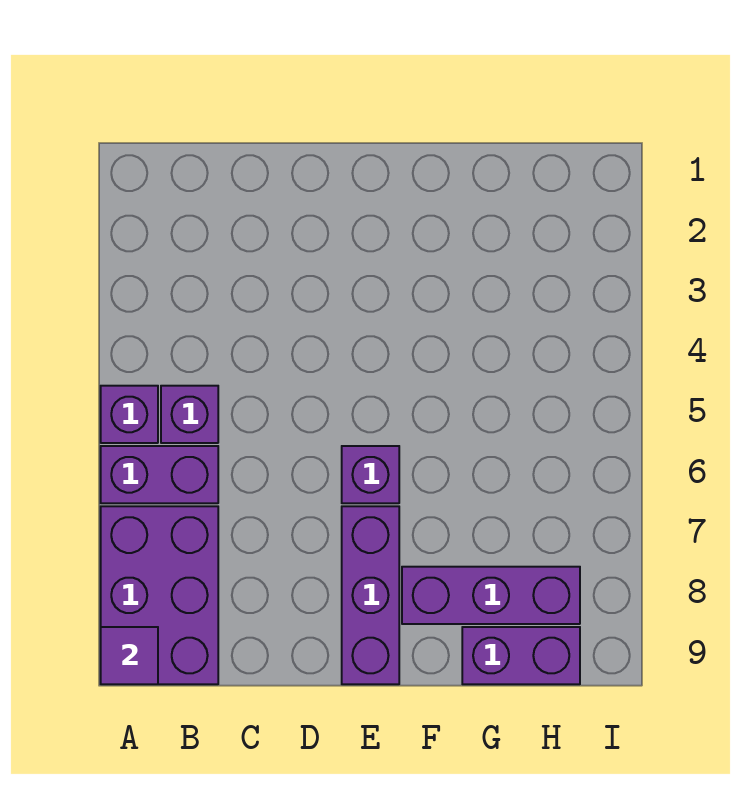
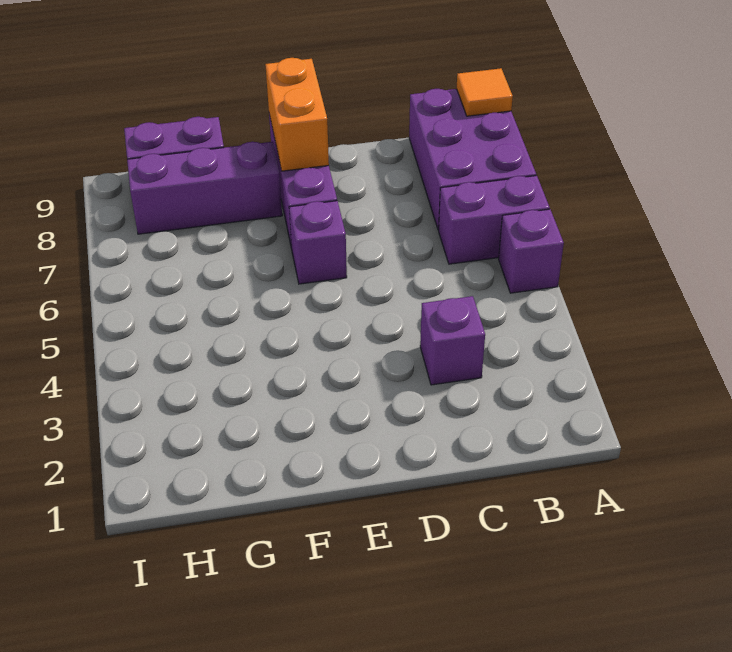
purple 1x1 tile [101,627,158,684] -> orange 1x1 tile [457,68,513,116]
purple 1x1 brick [161,386,218,443] -> purple 1x1 brick moved to [420,296,485,385]
none -> orange 1x2 brick [265,58,329,171]

